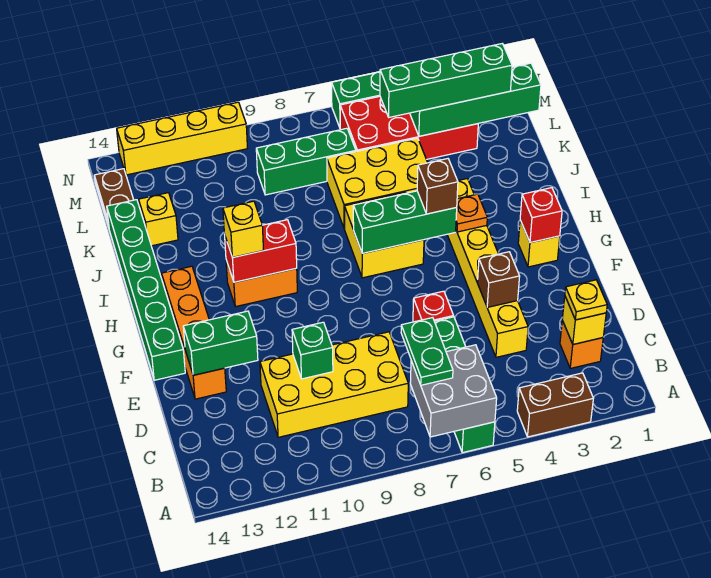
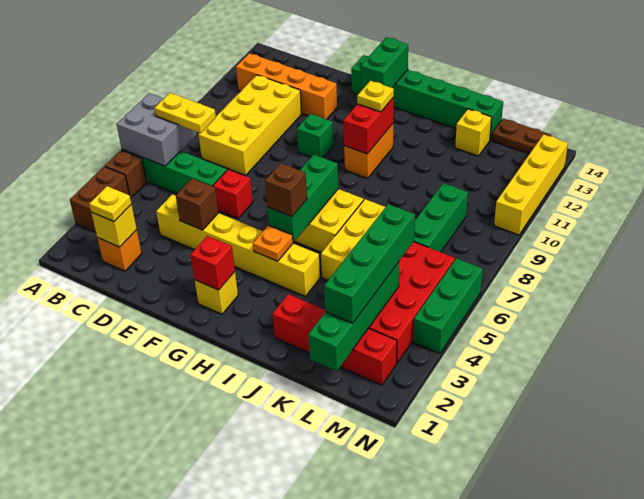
none -> brown 1x1 brick [105,150,146,198]
green 1x2 plate [401,318,453,385] -> yellow 1x2 plate [154,93,216,133]
green 1x1 brick [292,322,333,379] -> green 1x1 brick moved to [297,114,333,157]
green 1x2 brick [183,311,258,375] -> green 1x2 brick moved to [361,37,408,91]
orange 1x4 brick [161,266,226,399] -> orange 1x4 brick moved to [236,53,337,119]
yellow 1x1 brick [223,201,264,257] -> yellow 1x1 plate [357,81,394,112]
none -> red 1x4 brick [272,294,397,385]

